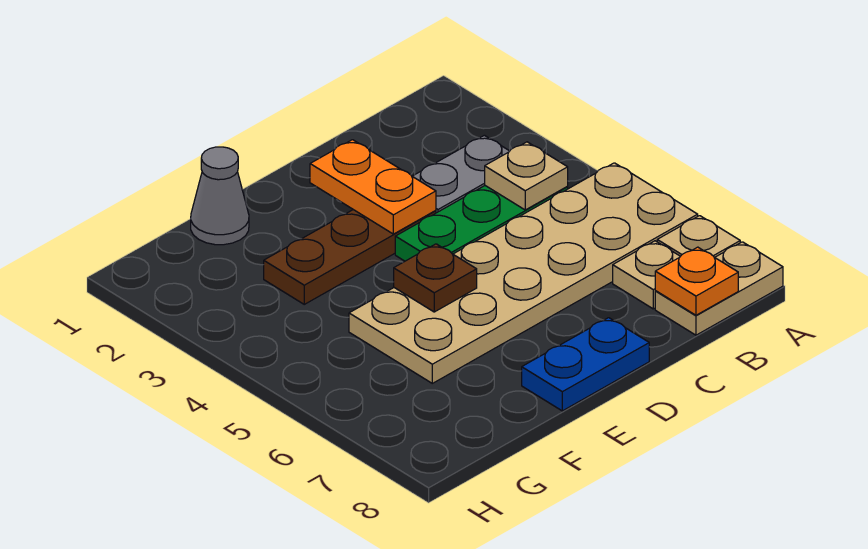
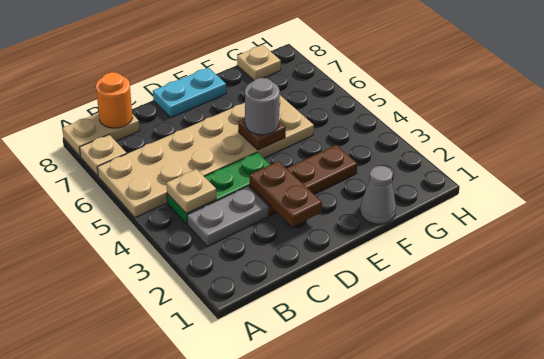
tan 1x1 plate [613,241,680,309] -> tan 1x1 plate moved to [237,45,281,80]
orange 1x1 plate [655,247,738,315] -> orange 1x1 round brick [96,72,133,128]
orange 1x2 plate [310,140,436,234] -> brown 1x2 plate [250,161,322,227]
blue 1x2 plate [522,318,649,411] -> cyan 1x2 plate [153,68,226,117]
none -> grey 1x1 round brick [245,78,280,135]

